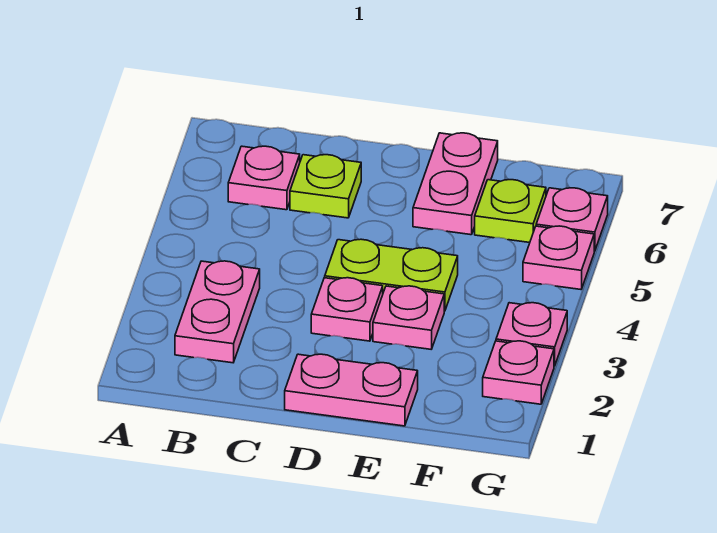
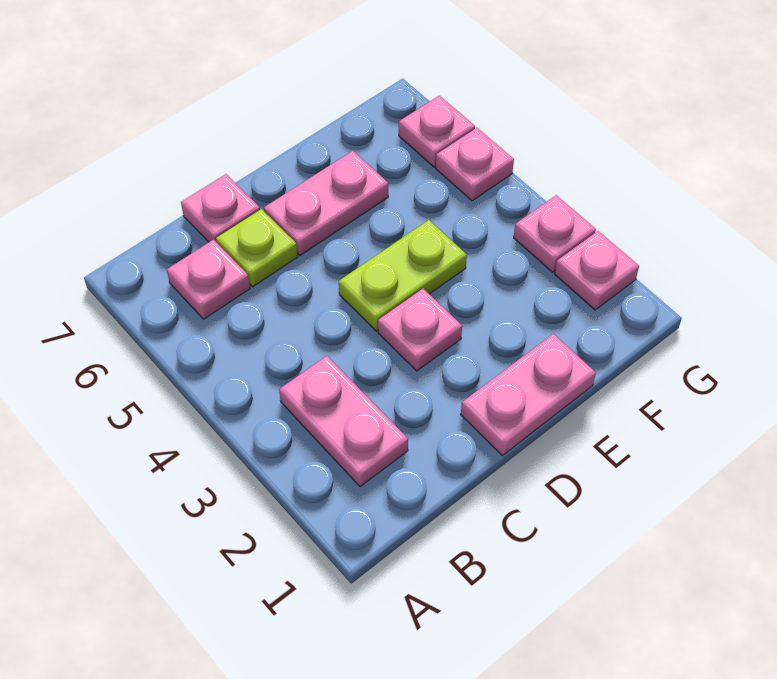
pink 1x1 plate [373,286,444,349] -> pink 1x1 plate moved to [181,174,260,242]
pink 1x2 plate [413,133,498,235] -> pink 1x2 plate turned to [264,151,388,255]
lime 1x1 plate [475,180,546,243] -> none

